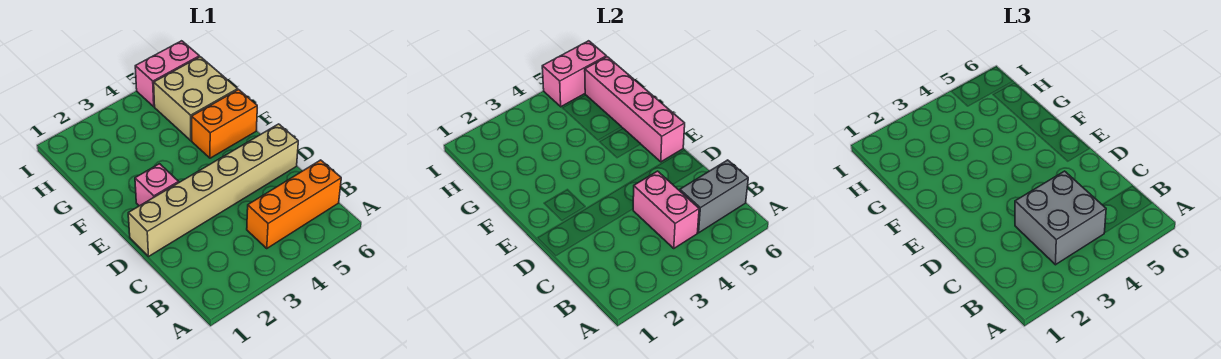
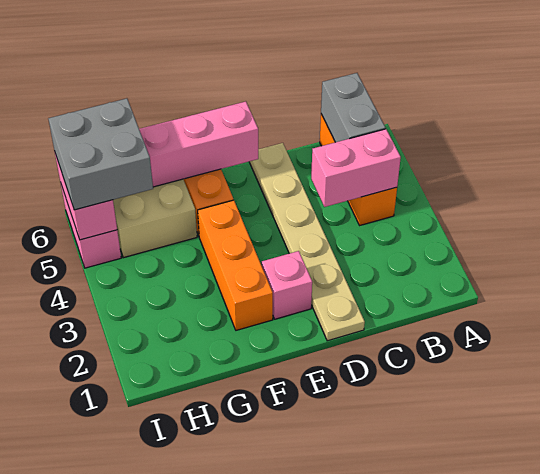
grey 2x2 brick [1015,171,1106,265] -> grey 2x2 brick moved to [48,98,153,210]
tan 1x6 brick [128,124,298,256] -> tan 1x6 plate [249,143,365,341]
none -> orange 1x3 brick [198,200,273,330]

